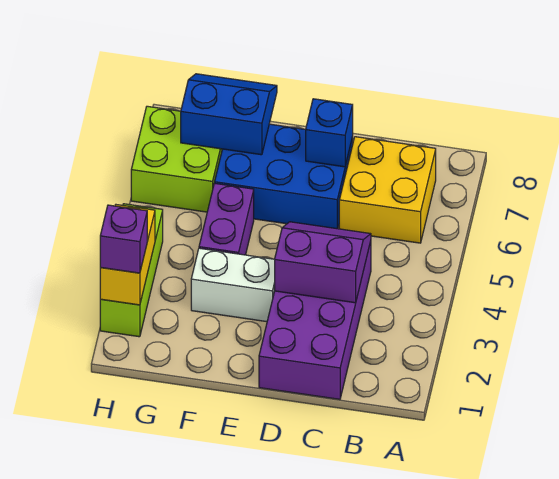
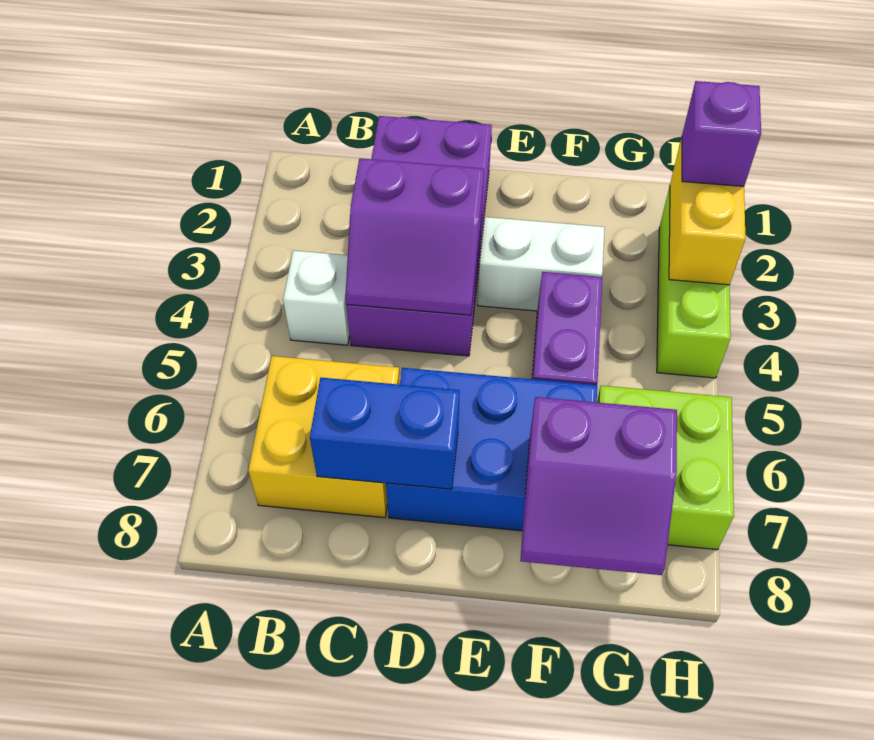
none -> white 1x1 brick [283,251,350,345]
blue 1x1 brick [306,99,353,167] -> blue 1x2 brick [310,378,460,489]
blue 2x2 slope [181,74,277,155] -> purple 2x2 slope [520,397,677,575]

